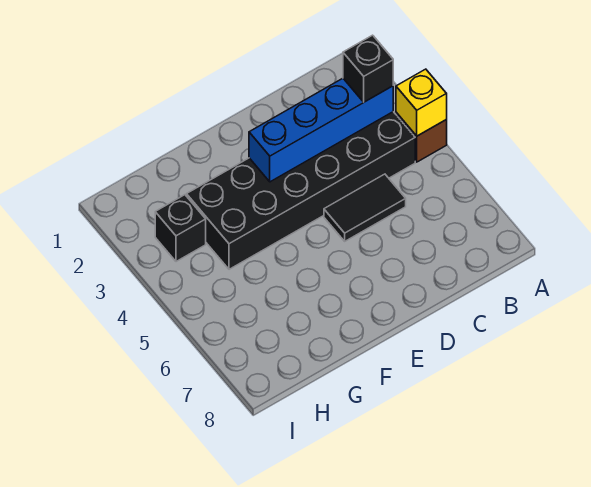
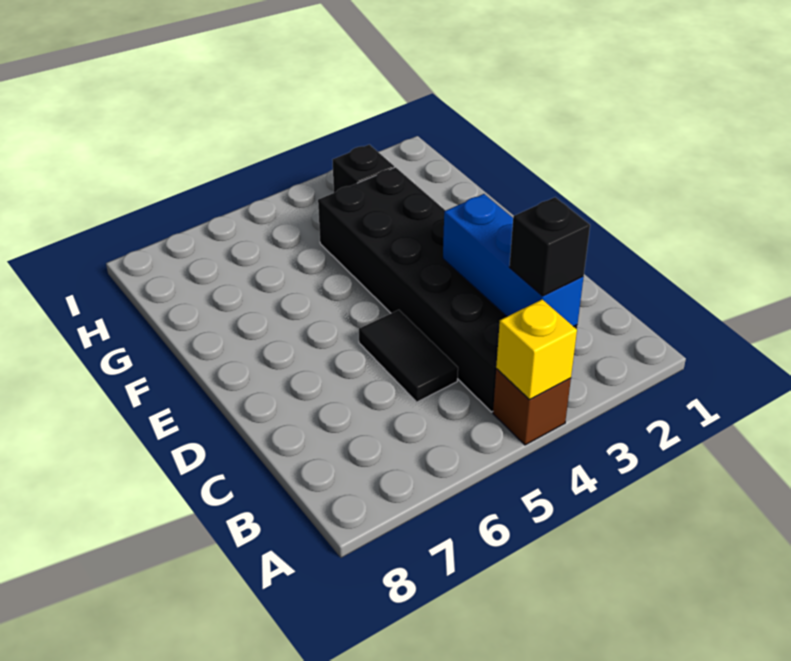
blue 1x4 brick [249,78,393,182] -> blue 1x3 brick [443,194,584,327]

